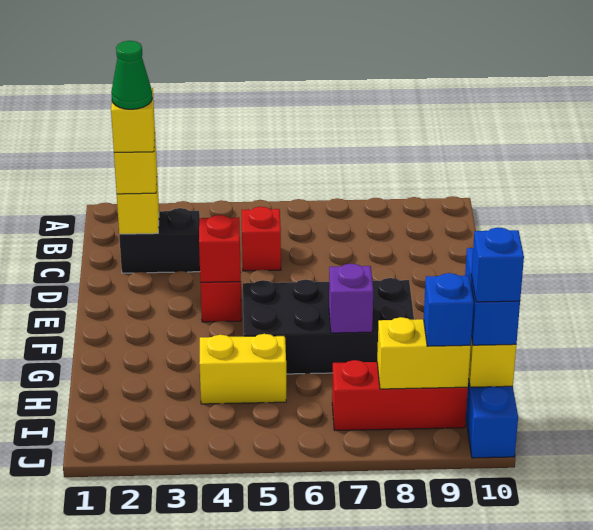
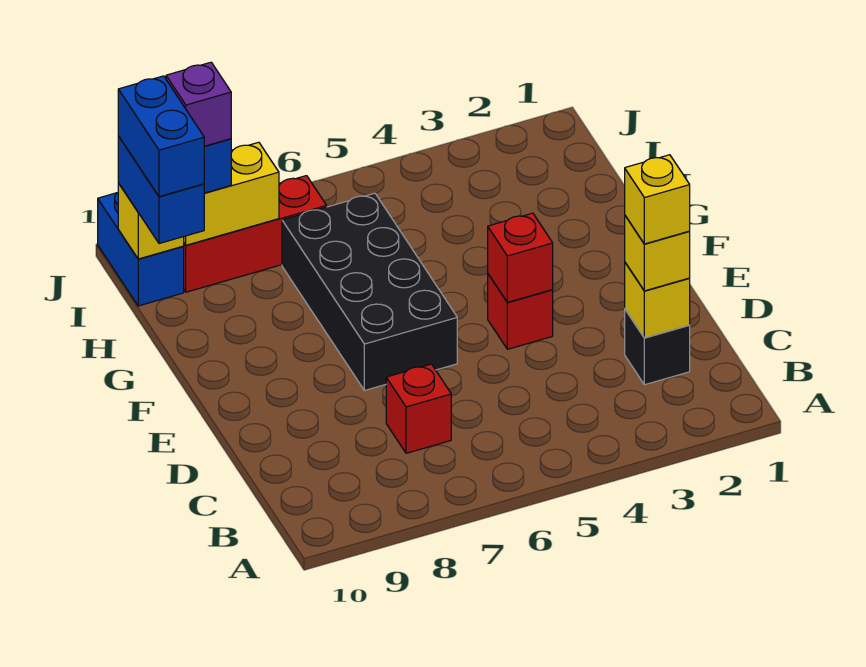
black 1x2 brick [119,208,200,273] -> black 1x1 brick [625,310,690,385]
green 1x1 cone [111,41,152,109] -> none
red 1x1 brick [242,207,281,271] -> red 1x1 brick moved to [386,364,451,453]
black 2x4 brick [243,278,414,374] -> black 2x4 brick turned to [282,193,457,391]
purple 1x1 brick [329,264,373,333] -> purple 1x1 brick moved to [166,62,231,146]
yellow 1x2 brick [199,334,286,404] -> none
blue 1x1 brick [471,228,524,302] -> blue 1x2 brick [118,76,204,197]

